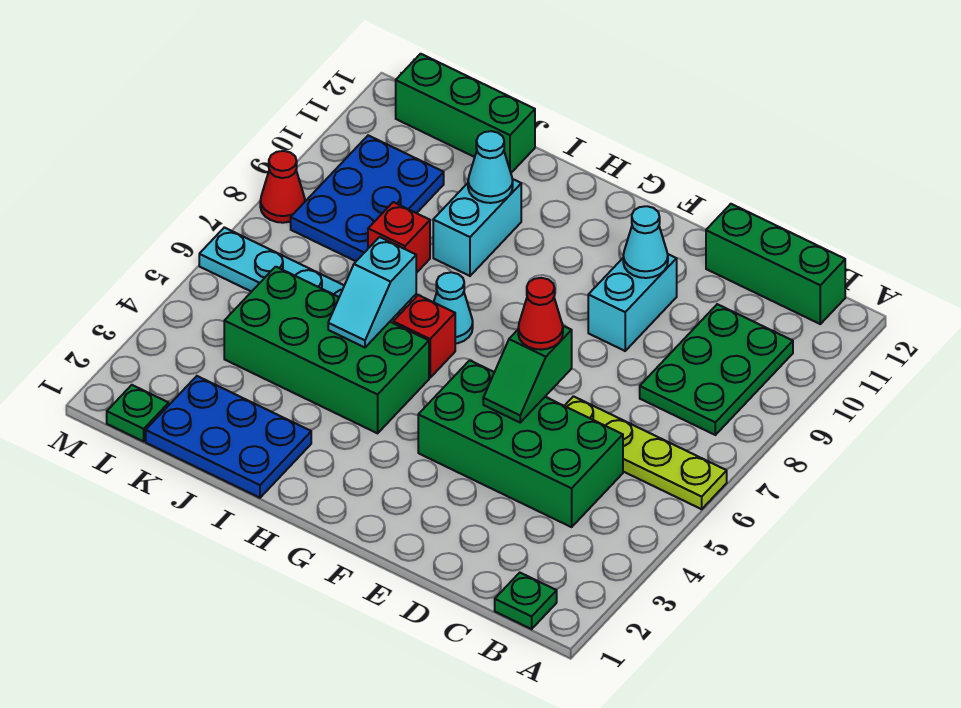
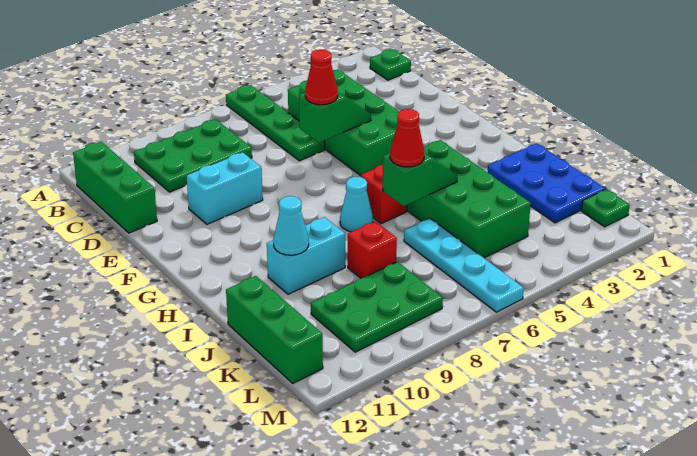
lime 1x4 plate [565,396,727,509] -> green 1x4 plate [226,85,325,161]
cyan 1x1 cone [623,206,668,278] -> none
cyan 1x2 slope [328,237,416,347] -> green 1x2 slope [383,153,457,206]
blue 2x3 plate [291,135,444,261] -> green 2x3 plate [311,262,443,352]
red 1x1 cone [260,151,305,223] -> red 1x1 cone moved to [390,109,424,167]

